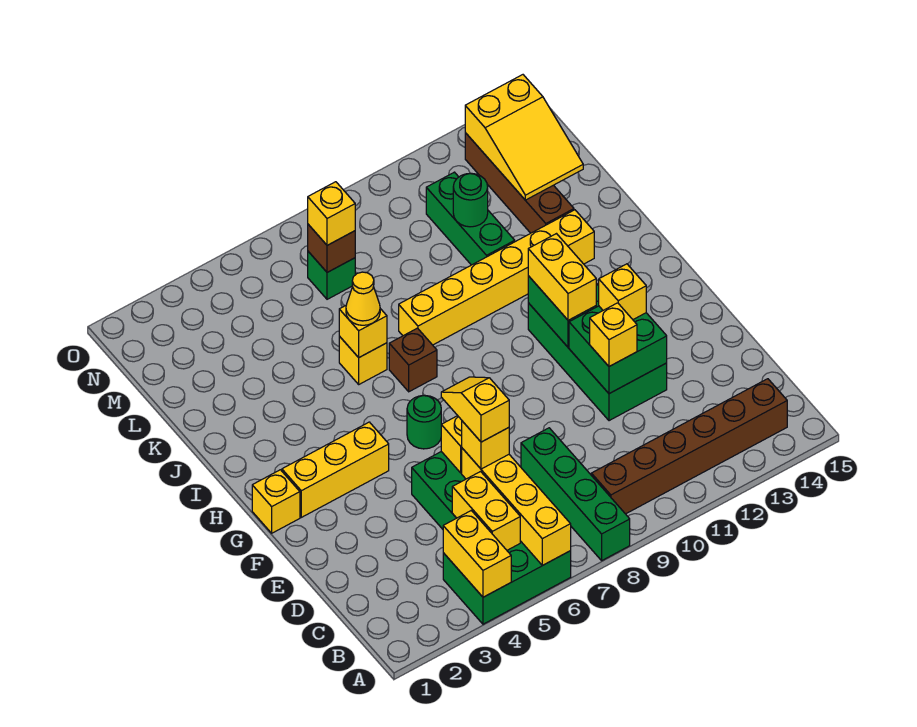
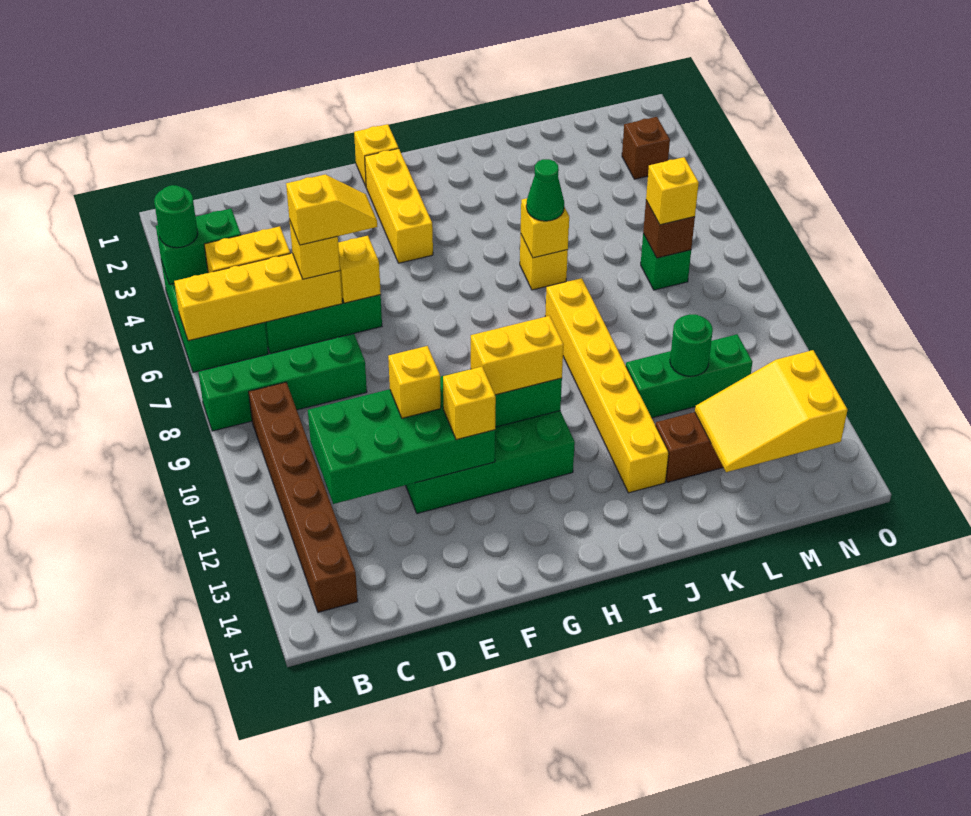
yellow 1x2 brick [443,511,511,597] -> green 1x2 brick [156,209,241,284]
green 2x2 brick [569,306,667,394] -> green 2x4 brick [308,370,495,504]
green 1x1 round brick [407,395,441,449] -> green 1x1 round brick moved to [154,185,198,248]
brown 1x1 brick [389,328,437,392] -> brown 1x1 brick moved to [622,117,670,179]
yellow 1x1 cone [346,272,380,325] -> green 1x1 cone [526,159,564,221]

